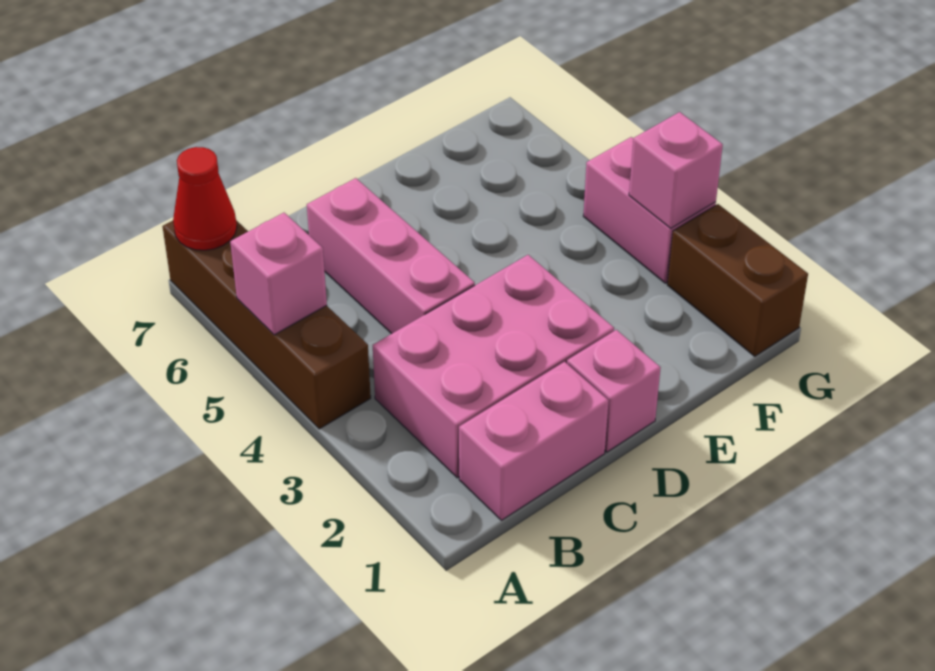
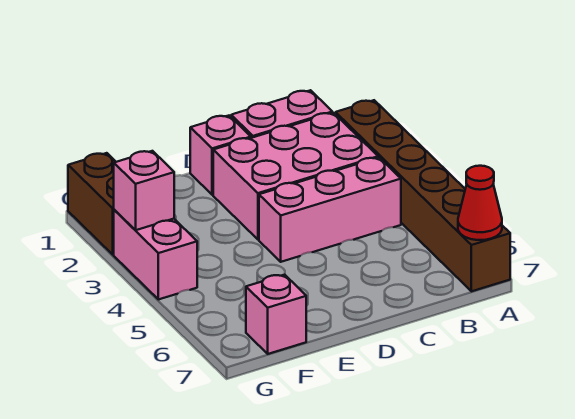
brown 1x4 brick [162,220,371,429] -> brown 1x6 brick [336,100,510,291]
pink 1x1 brick [230,213,327,335] -> pink 1x1 brick moved to [246,275,306,354]
pink 1x3 brick [307,178,475,334] -> pink 1x3 brick turned to [259,158,401,262]

